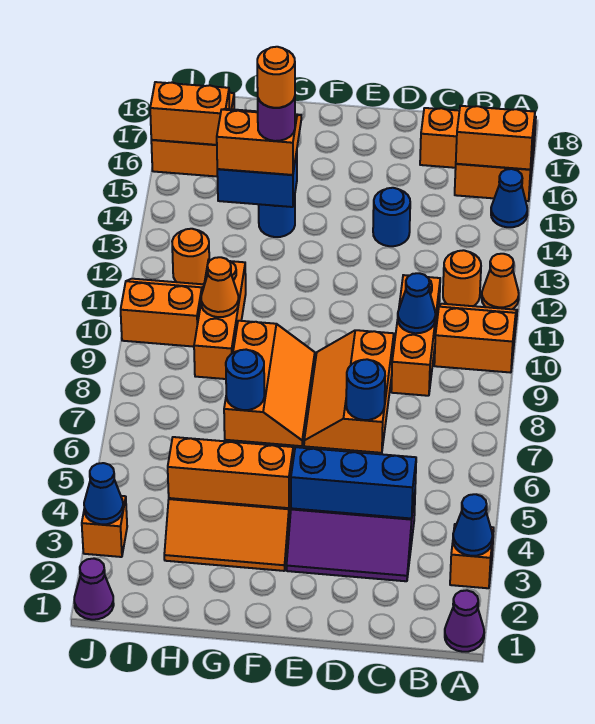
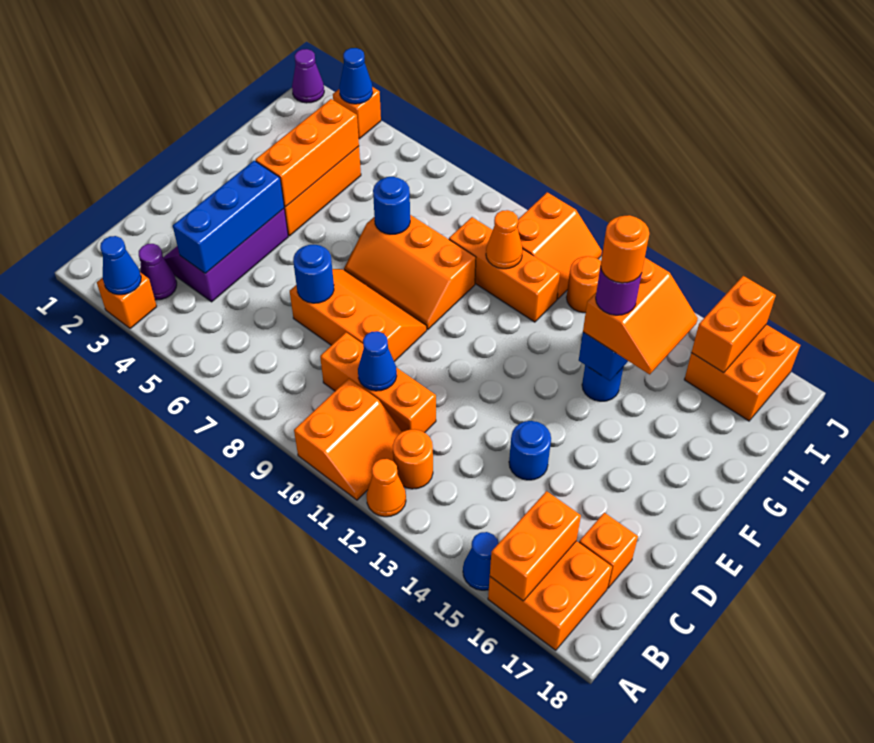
purple 1x1 cone [445,590,484,652] -> purple 1x1 cone moved to [139,244,177,300]

